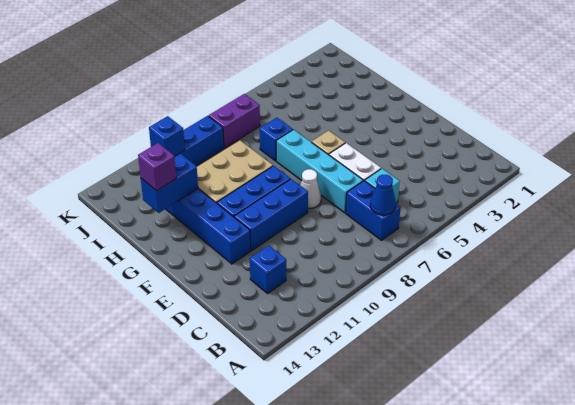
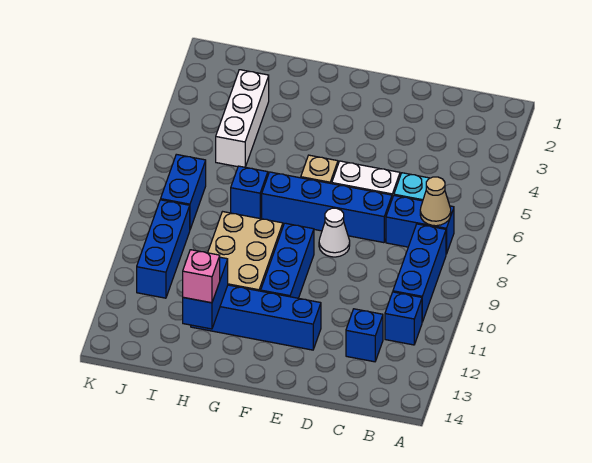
blue 1x1 cone [370,175,396,215] -> tan 1x1 cone [420,177,451,226]
cyan 1x4 brick [276,130,363,213] -> blue 1x4 brick [262,172,392,243]
blue 1x3 brick [234,179,308,250] -> blue 1x3 brick moved to [393,224,446,322]
purple 1x1 brick [138,143,176,191] -> pink 1x1 brick [183,250,220,303]
none -> white 1x3 brick [216,70,269,167]
purple 1x2 brick [209,94,260,148] -> blue 1x2 brick [161,154,206,229]
blue 1x1 brick [149,116,185,156] -> blue 1x1 brick moved to [385,292,422,345]

